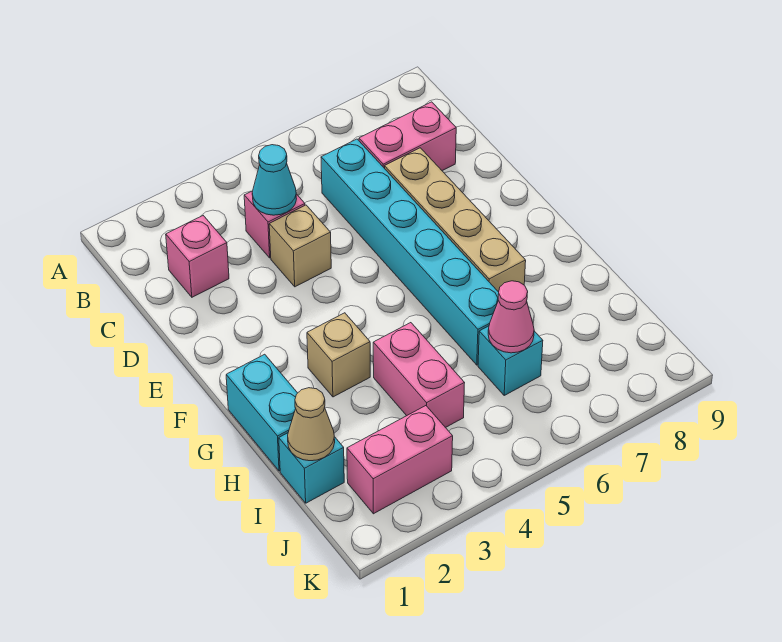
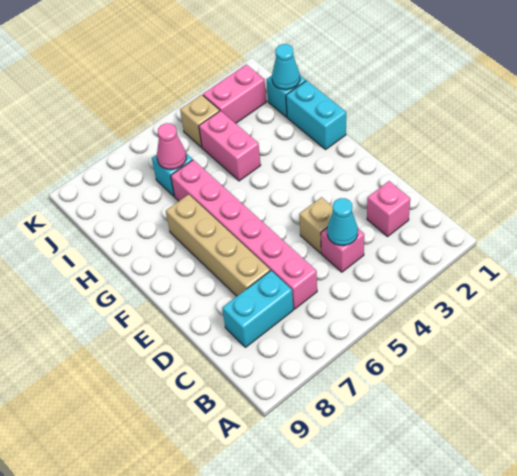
cyan 1x6 brick [321,139,499,365] -> pink 1x6 brick [171,160,317,309]
pink 1x2 brick [359,102,456,171] -> cyan 1x2 brick [222,271,293,347]
tan 1x1 brick [307,313,370,397] -> tan 1x1 brick moved to [180,95,220,147]
tan 1x1 cone [288,388,335,461] -> cyan 1x1 cone [272,44,300,90]

